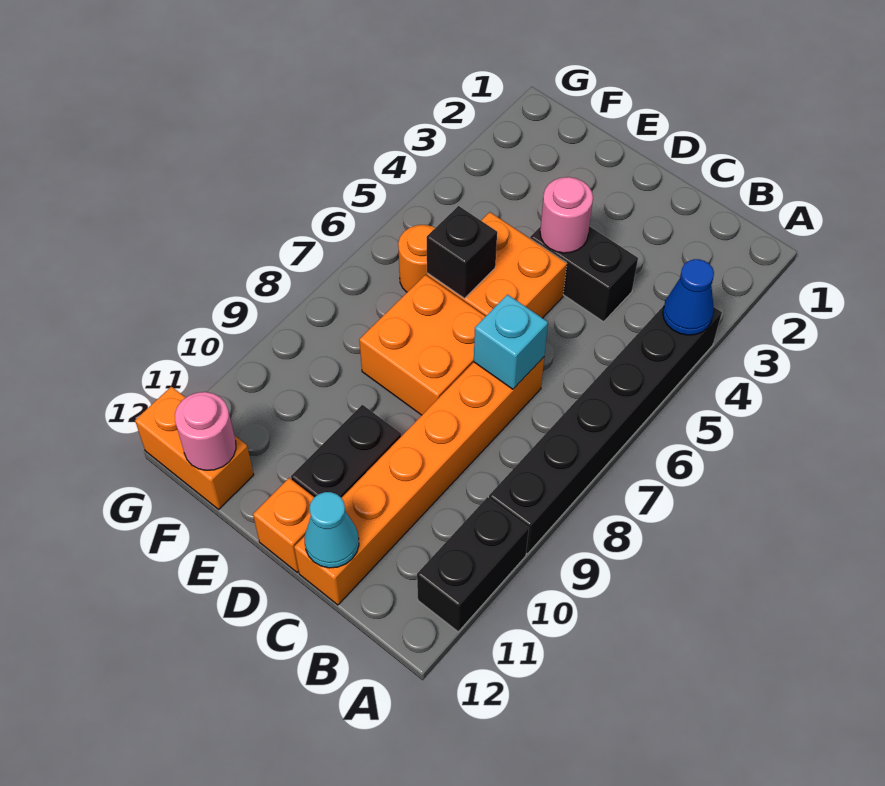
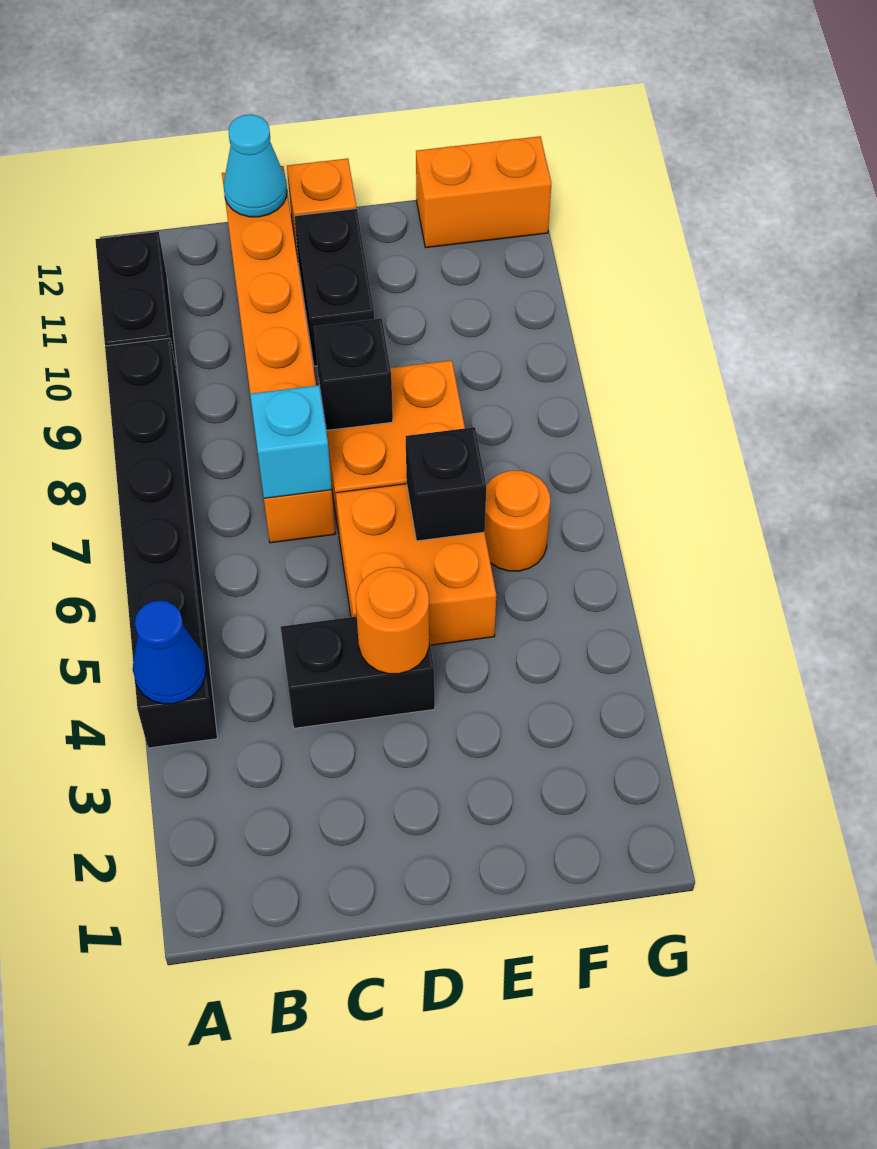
pink 1x1 round brick [540,177,593,253] -> orange 1x1 round brick [356,567,429,674]
none -> black 1x1 brick [314,318,393,430]
pink 1x1 round brick [175,392,236,470] -> none

